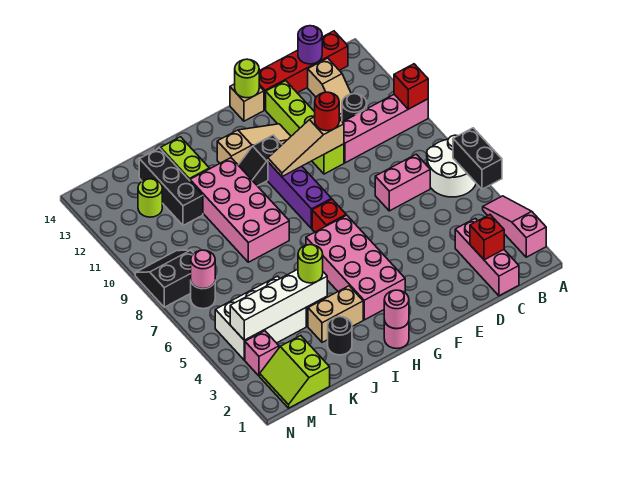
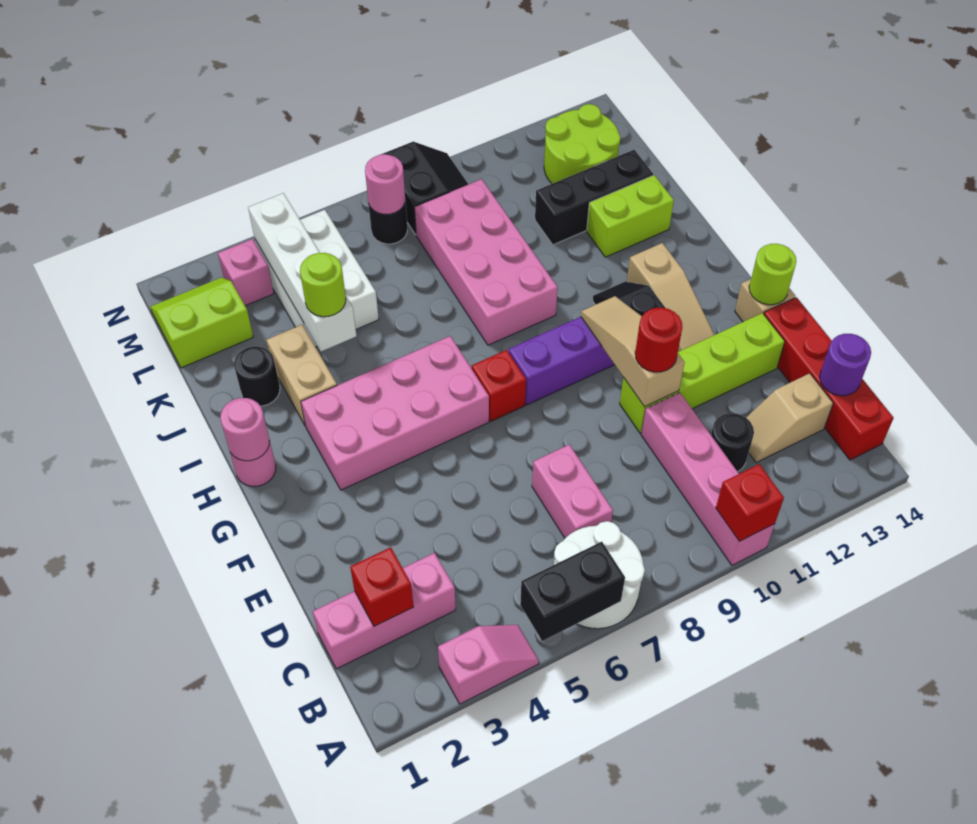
pink 1x3 slope [483,196,546,257] -> pink 1x2 slope [438,625,539,704]
pink 2x4 brick [190,158,289,262] -> pink 2x4 brick turned to [414,179,558,345]
lime 1x1 round brick [138,179,162,217] -> lime 2x2 round brick [544,104,620,184]

